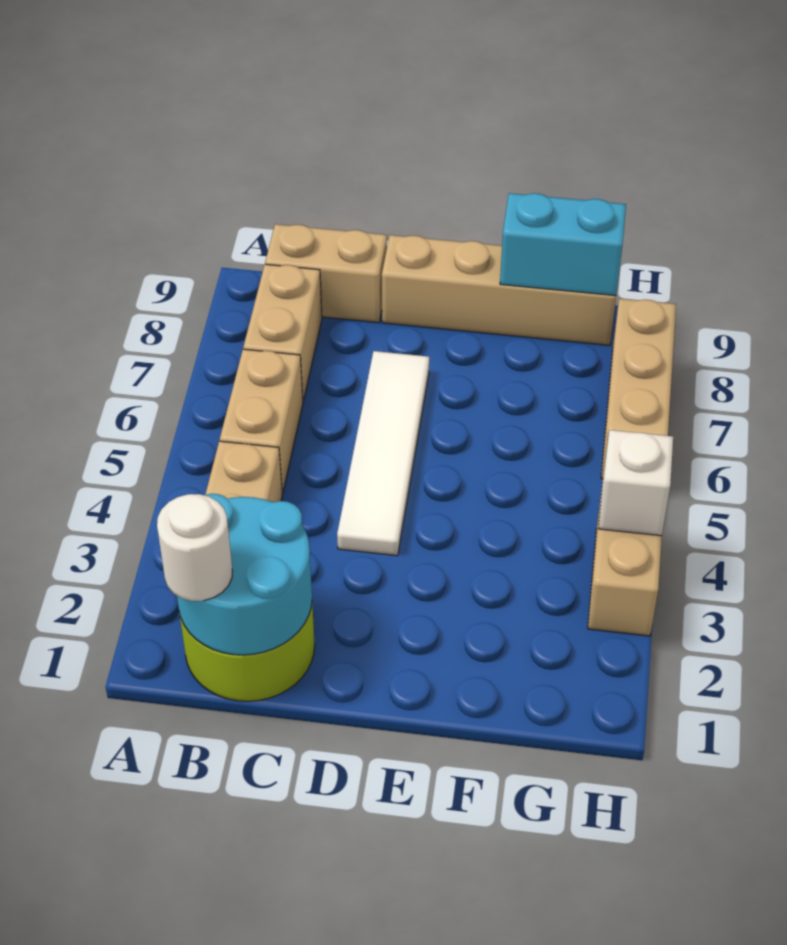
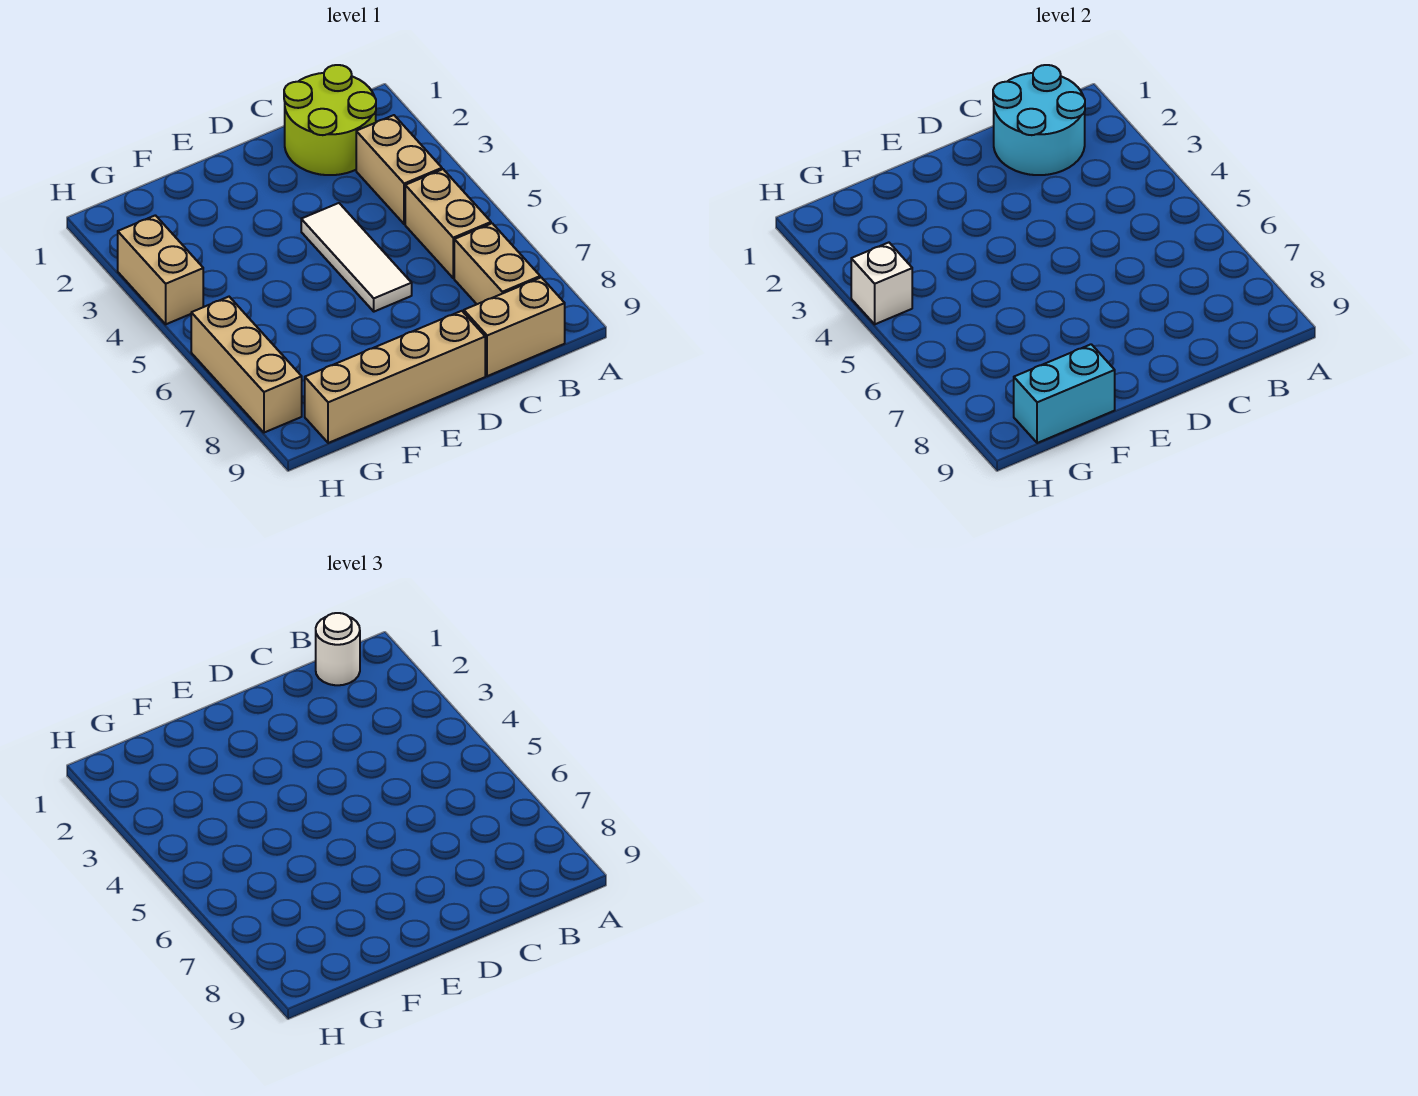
white 1x4 tile [337,351,429,556] -> white 1x3 tile [301,203,412,312]

